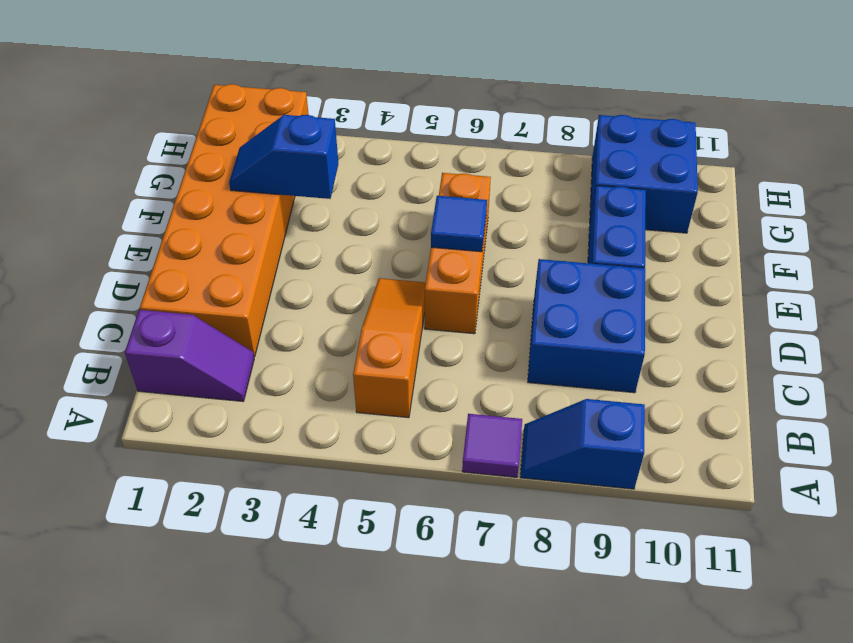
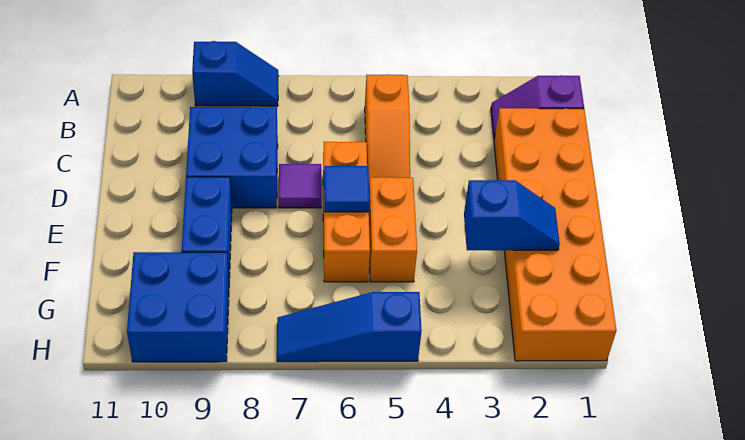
purple 1x1 tile [462,414,522,477] -> purple 1x1 tile moved to [279,164,321,208]
none -> orange 1x2 brick [369,177,417,282]
none -> blue 1x3 slope [277,292,422,362]

